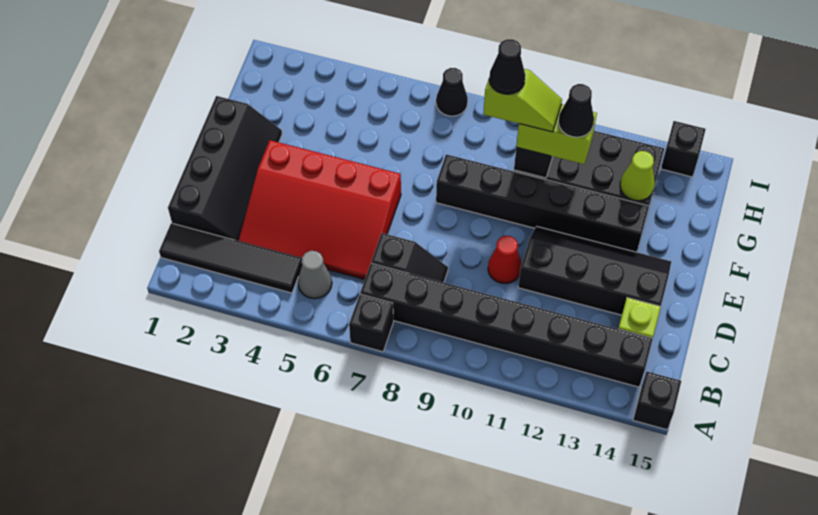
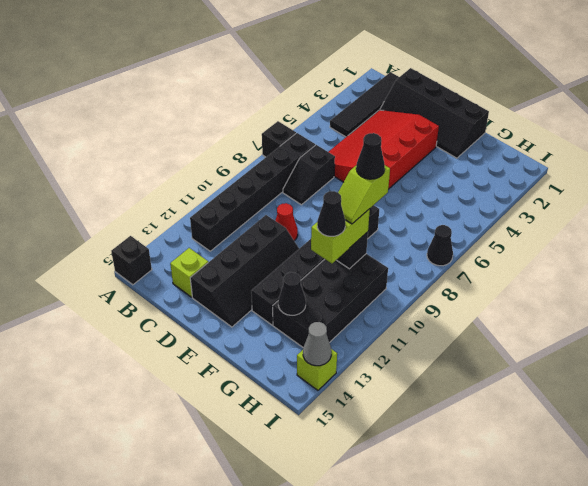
grey 1x1 cone [298,251,332,299] -> grey 1x1 cone moved to [303,322,332,366]
black 1x8 brick [360,263,653,387] -> black 1x6 brick [190,133,315,251]
lime 1x1 cone [620,151,655,201] -> black 1x1 cone [278,272,306,315]
black 1x1 brick [661,121,706,177] -> lime 1x1 brick [297,349,337,390]

